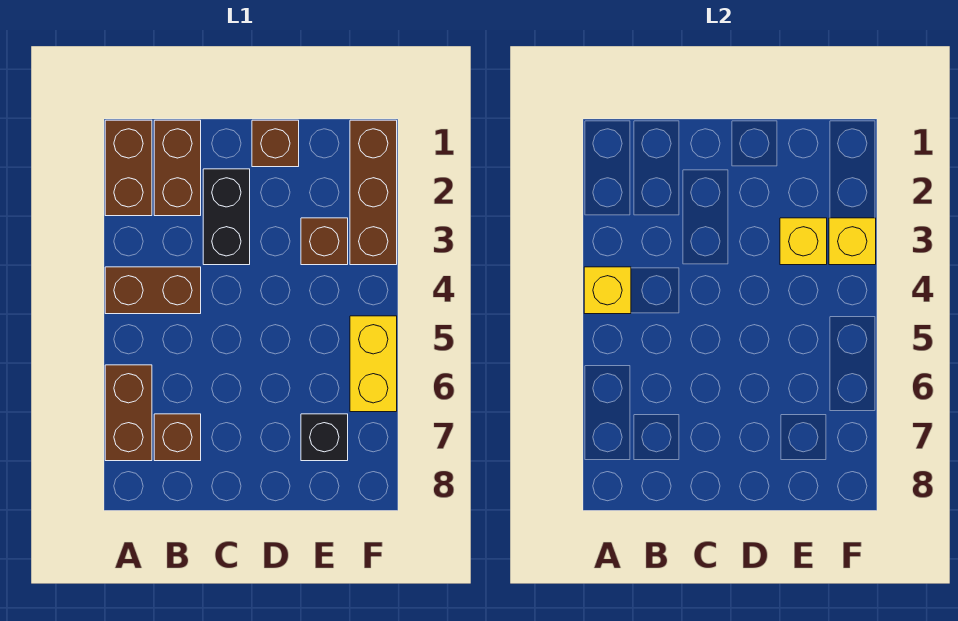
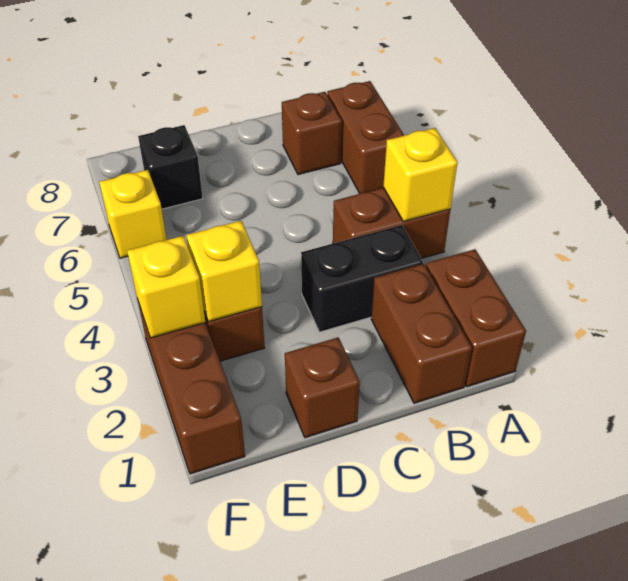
black 1x2 brick [203,169,250,265] -> black 1x2 brick turned to [301,225,423,332]
yellow 1x2 brick [350,316,397,412] -> yellow 1x1 brick [99,170,167,258]

